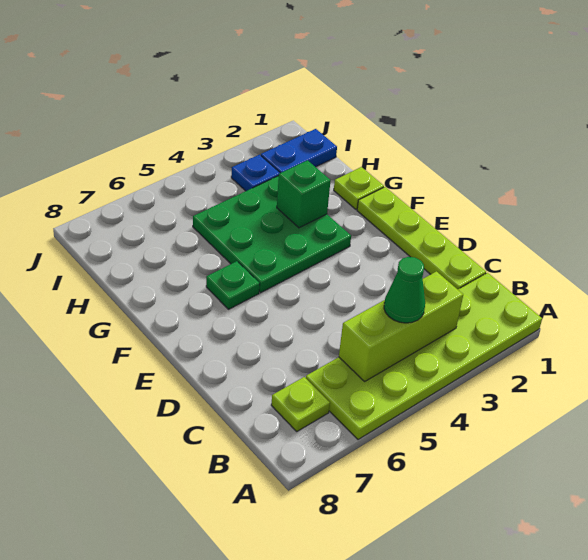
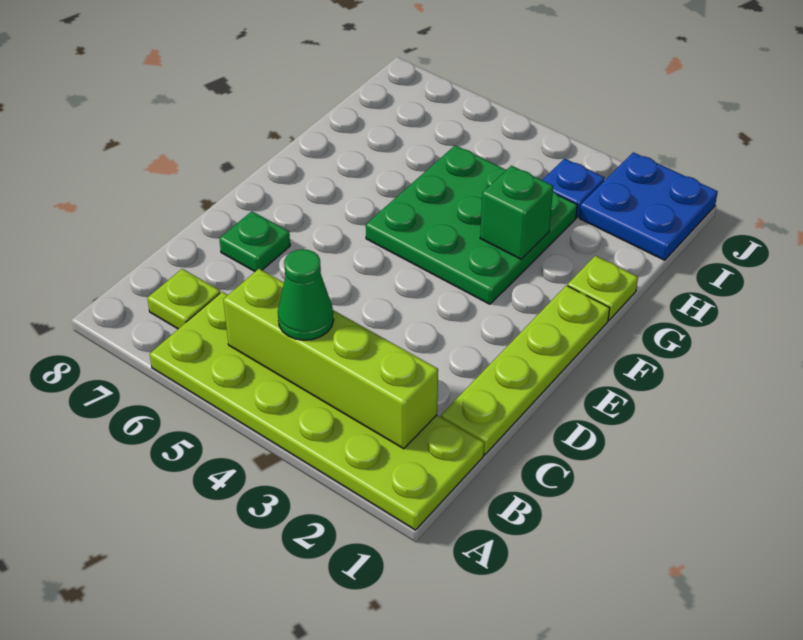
lime 1x3 brick [339,271,463,381] -> lime 1x4 brick [223,269,438,449]
green 1x1 plate [206,261,260,309] -> green 1x1 plate moved to [219,211,290,271]
blue 1x2 plate [261,129,337,173] -> blue 2x2 plate [579,152,718,260]

